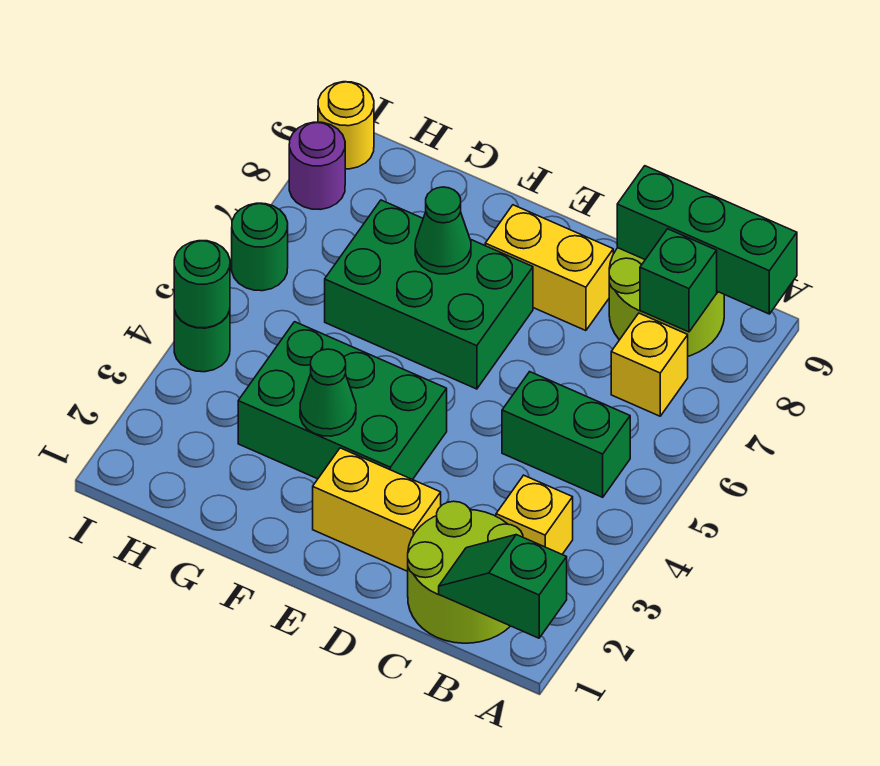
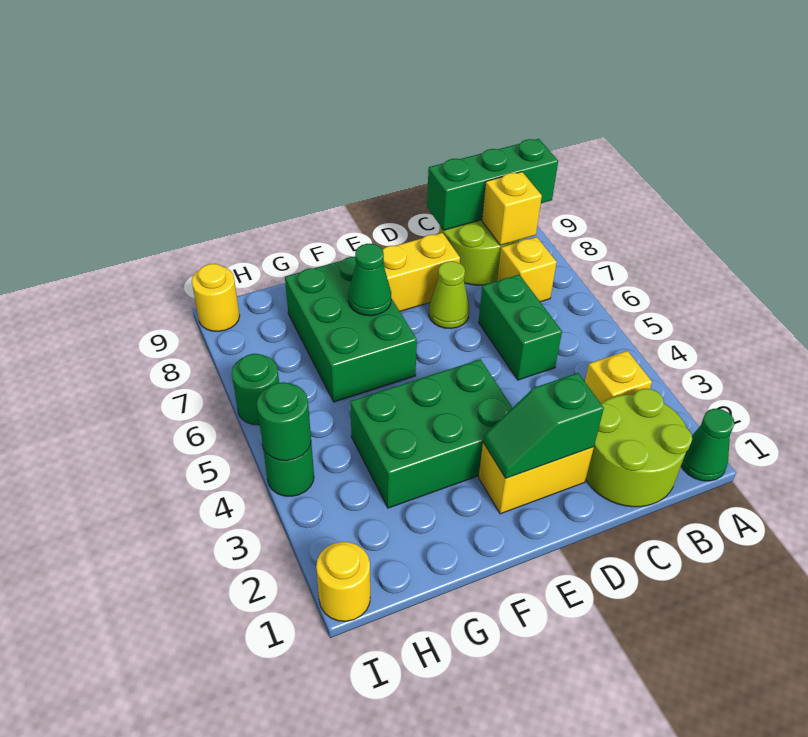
green 1x2 slope [439,535,567,638] -> green 1x2 slope moved to [483,373,604,478]
green 1x2 brick [502,372,630,497] -> green 1x2 brick turned to [479,275,562,380]
green 1x1 brick [640,229,717,332] -> yellow 1x1 brick [482,172,542,245]
none -> lime 1x1 cone [429,261,469,329]
green 2x3 brick [325,200,533,389] -> green 2x3 brick turned to [285,257,417,402]
green 1x1 cone [300,349,356,436] -> green 1x1 cone moved to [681,409,735,481]
none -> yellow 1x1 round brick [316,542,370,621]
purple 1x1 round brick [289,122,345,210] -> none

